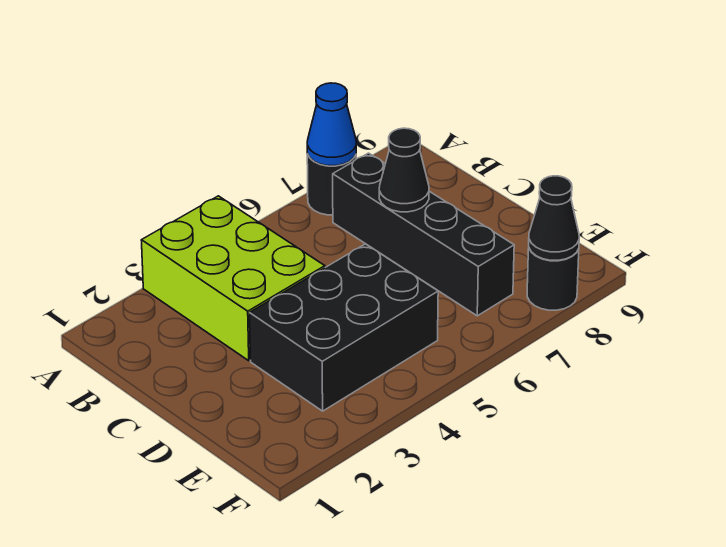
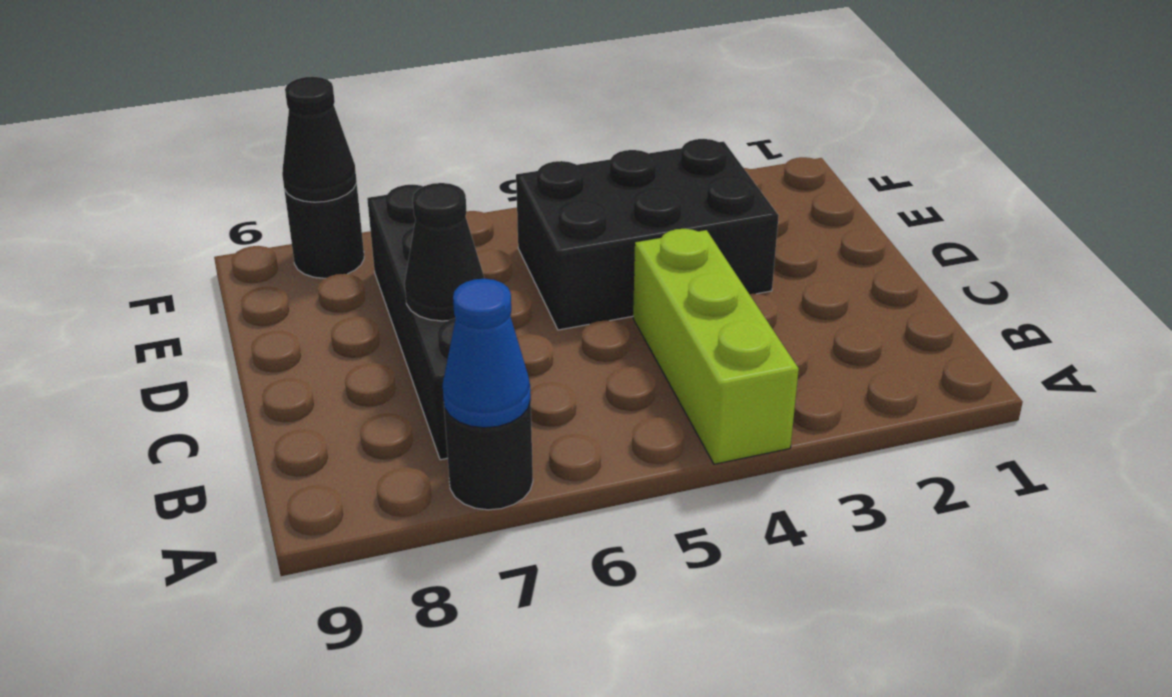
lime 2x3 brick [141,196,325,361] -> lime 1x3 brick [633,229,799,464]

